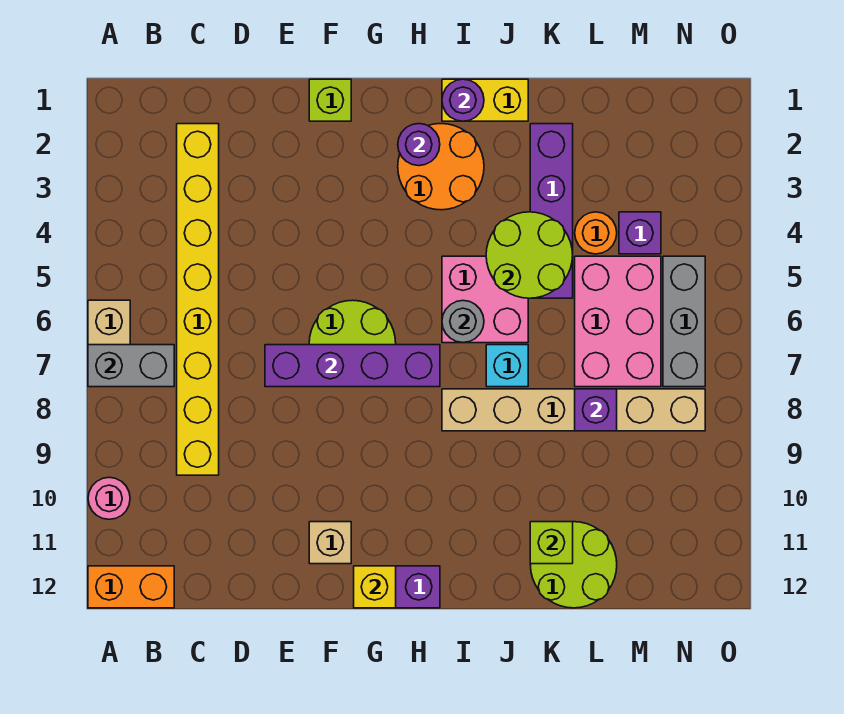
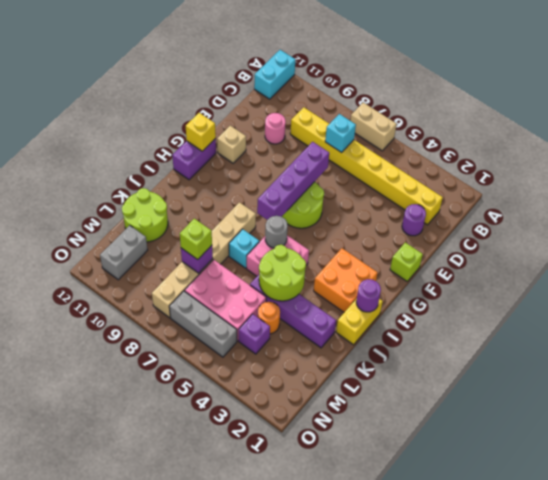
grey 1x2 brick [88,345,174,387] -> grey 1x2 brick moved to [100,225,148,280]
pink 1x1 round brick [88,477,130,519] -> pink 1x1 round brick moved to [265,113,286,144]
orange 1x2 brick [88,566,174,608] -> cyan 1x2 brick [254,50,295,99]
none -> cyan 1x1 brick [325,114,356,153]
orange 2x2 round brick [398,124,484,210] -> orange 2x2 brick [314,248,378,312]
purple 1x1 round brick [398,124,440,166] -> purple 1x1 round brick moved to [402,204,426,236]
lime 1x1 brick [530,522,573,564] -> lime 1x1 brick moved to [180,218,212,260]

